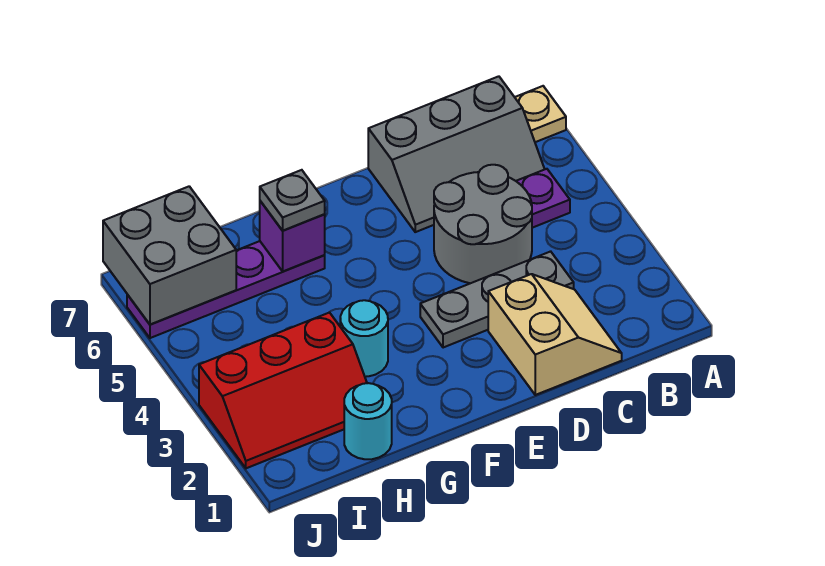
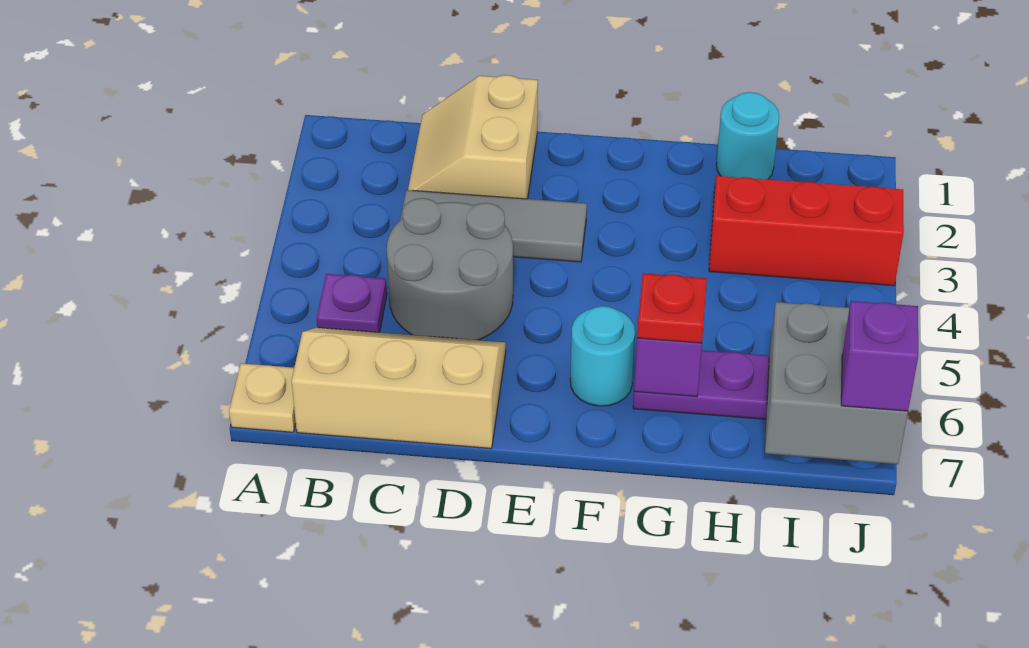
grey 2x3 slope [368,76,545,232] -> tan 2x3 slope [291,328,506,448]
grey 1x3 plate [420,251,574,348] -> grey 1x3 tile [400,190,587,262]
cyan 1x1 round brick [340,300,388,377] -> cyan 1x1 round brick moved to [570,306,635,406]
grey 1x1 plate [260,170,325,231] -> red 1x1 plate [637,273,707,343]
none -> purple 1x1 brick [841,301,918,411]

